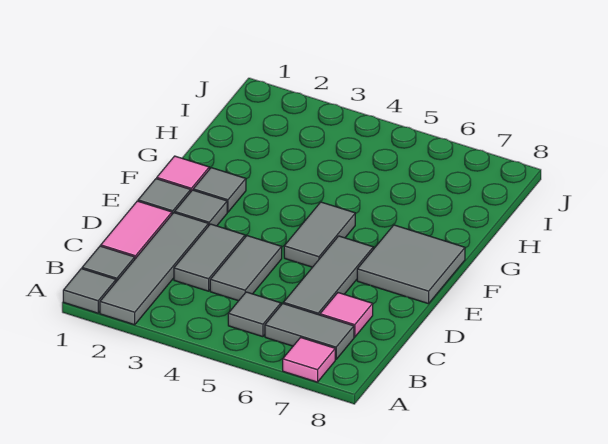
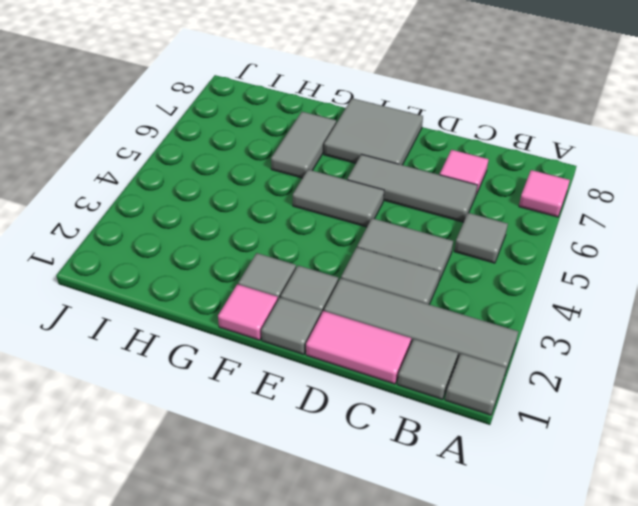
grey 1x2 tile [265,304,354,360] -> grey 1x2 tile moved to [271,112,336,178]

